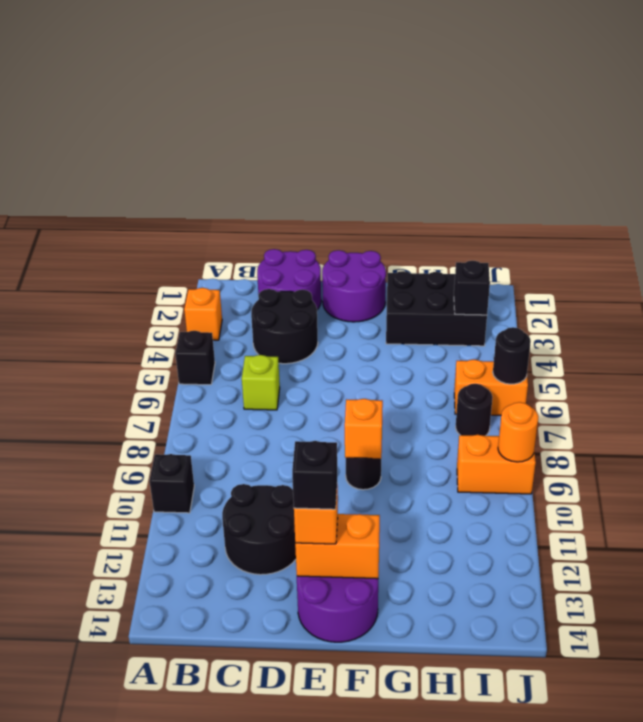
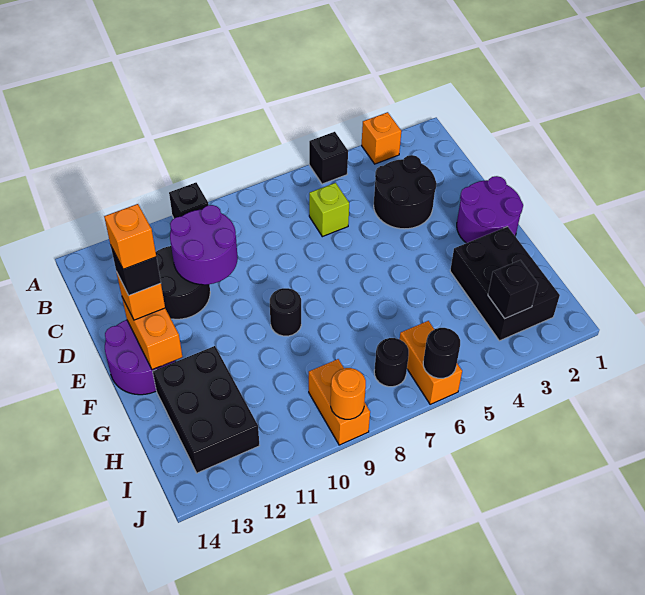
purple 2x2 round brick [257,249,321,310] -> purple 2x2 round brick moved to [170,205,238,285]
orange 1x1 brick [345,399,383,459] -> orange 1x1 brick moved to [104,204,156,269]
none -> black 2x3 brick [153,346,260,473]

